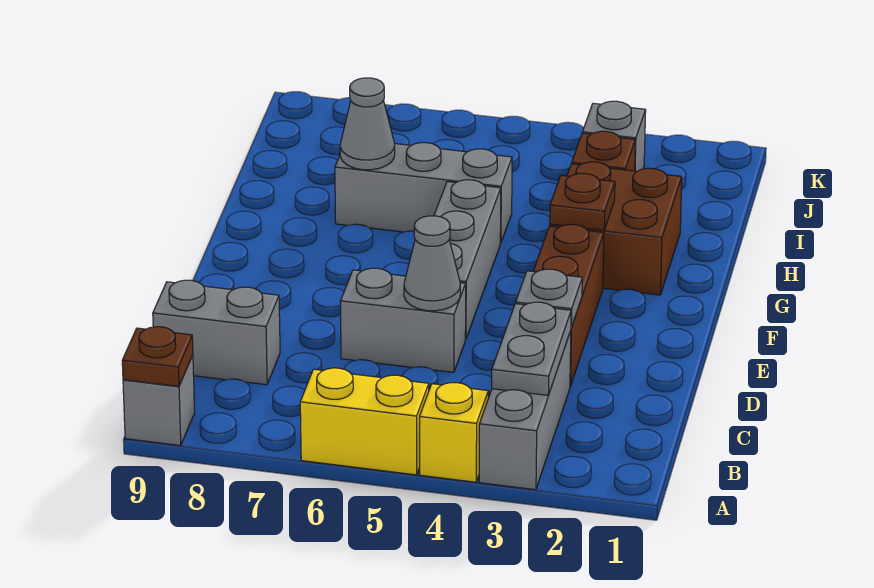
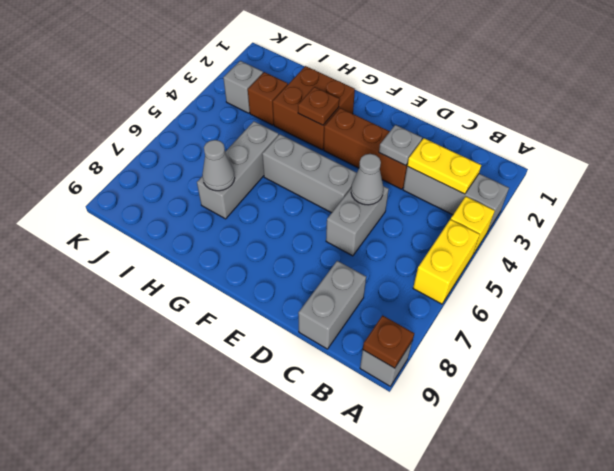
grey 1x2 plate [492,302,571,395] -> yellow 1x2 plate [407,138,481,194]

